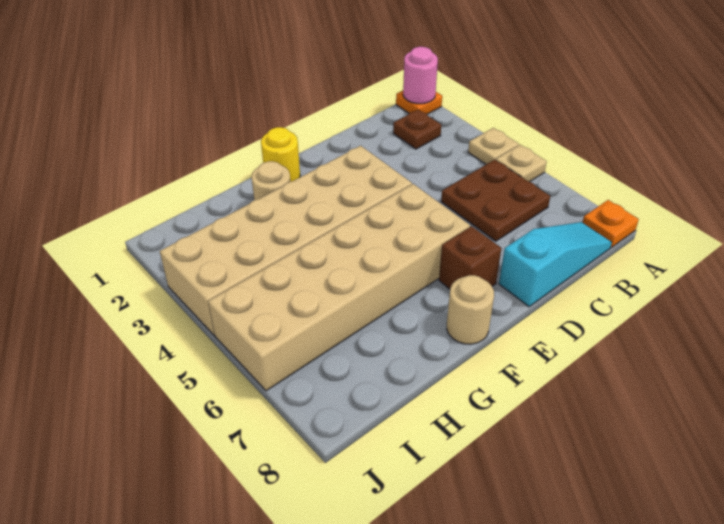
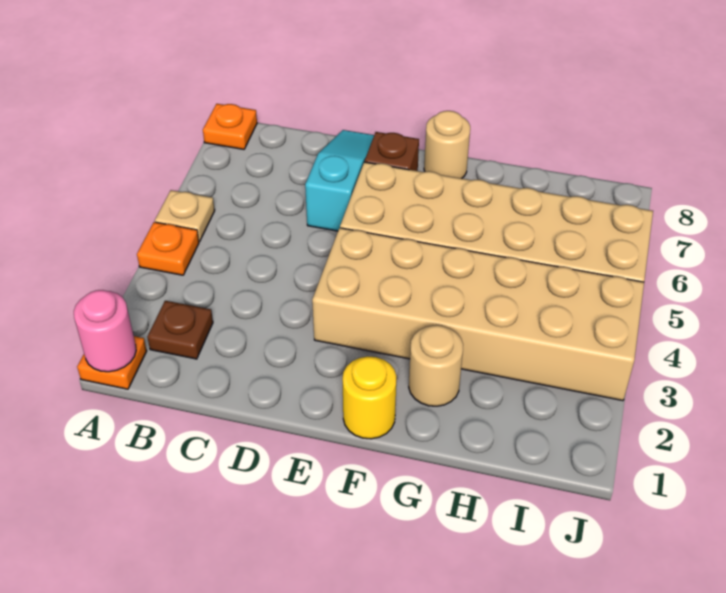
tan 1x1 plate [468,128,519,164] -> orange 1x1 plate [137,222,199,275]
brown 2x2 plate [441,160,550,241] -> none
cyan 1x3 slope [499,222,612,307] -> cyan 1x3 slope turned to [305,130,374,231]

